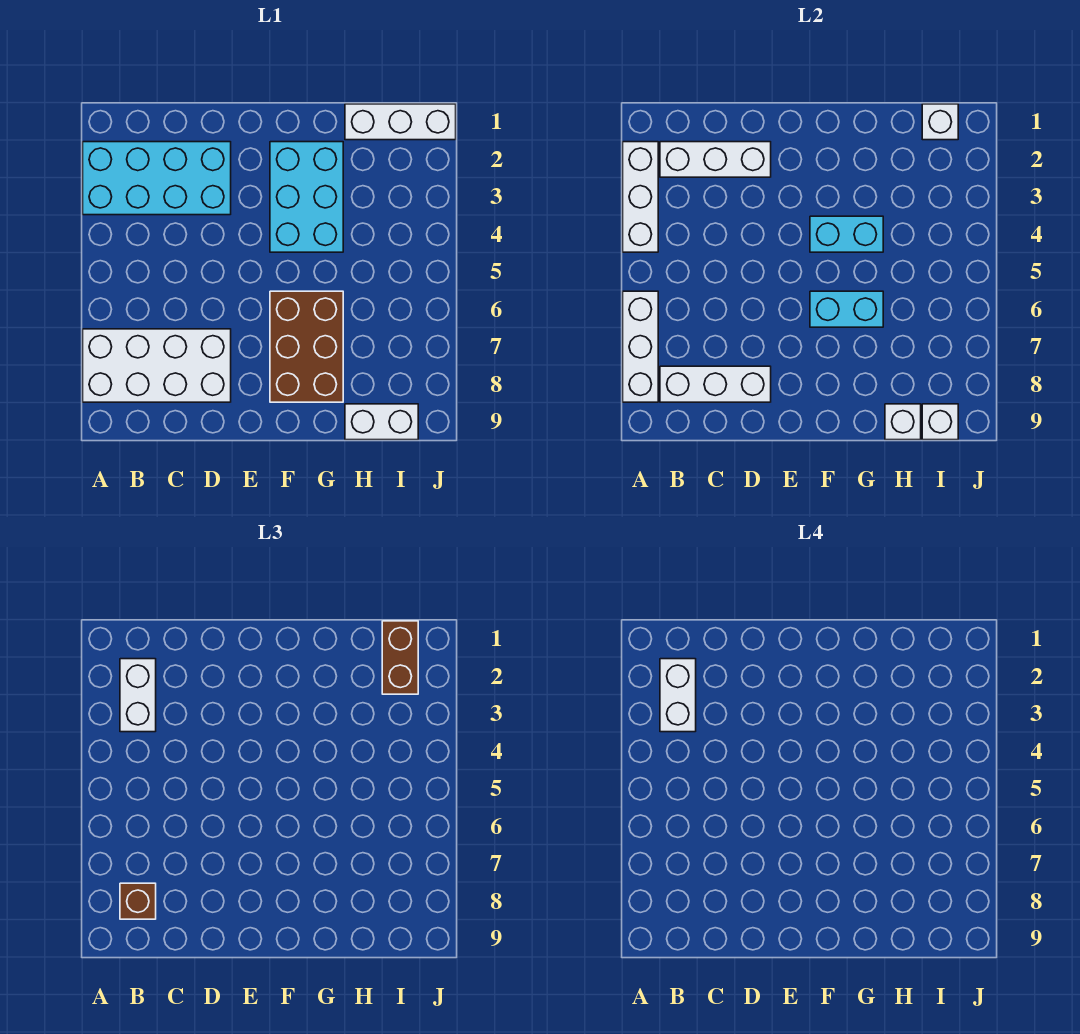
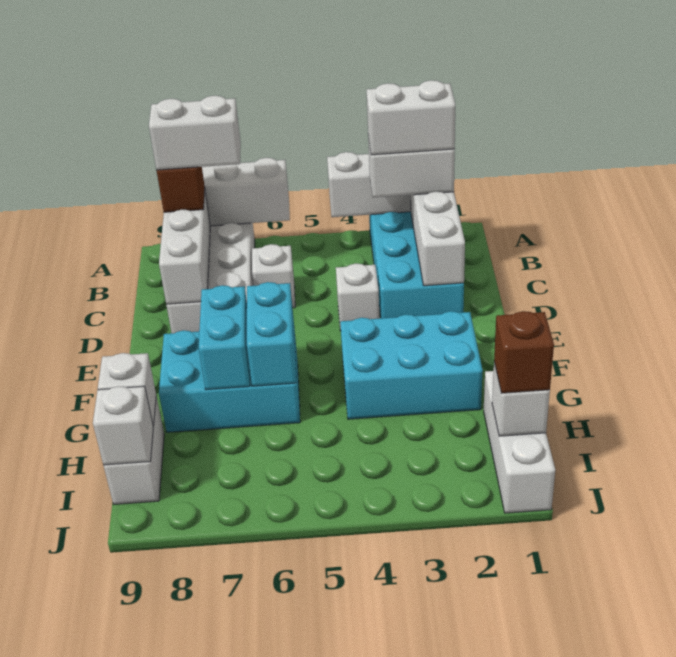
none -> white 1x2 brick [149,96,241,170]
none -> white 1x1 brick [252,244,295,308]
none -> white 1x1 brick [336,263,380,331]
cyan 1x2 brick [810,216,883,252] -> cyan 1x2 brick moved to [199,285,250,390]
brown 2x3 brick [270,291,343,402] -> cyan 2x3 brick [159,329,300,432]
brown 1x2 brick [382,621,418,694] -> brown 1x1 brick [494,311,554,393]

